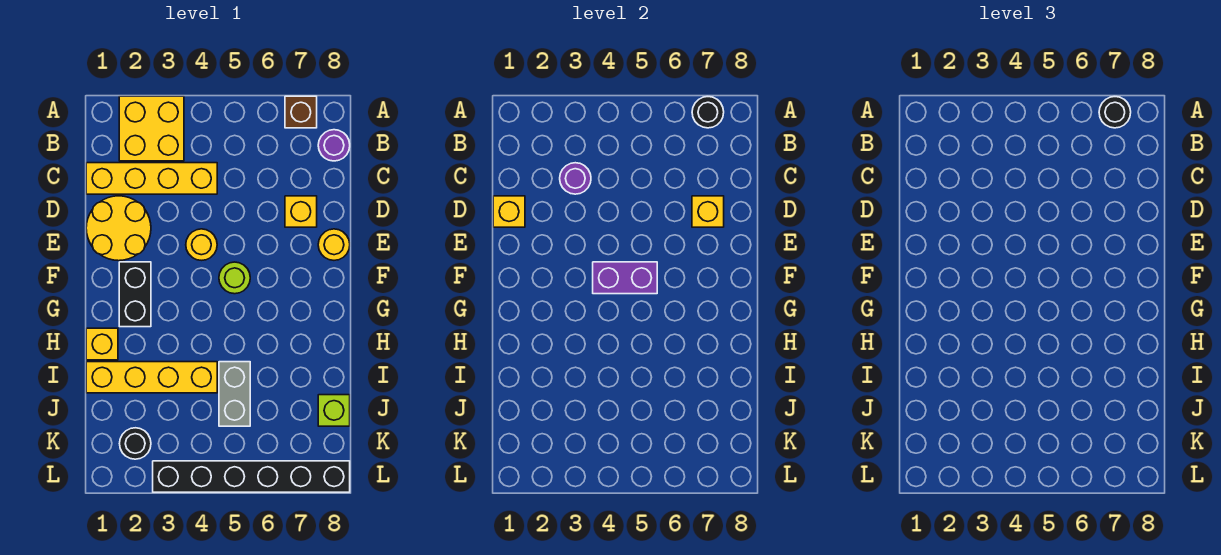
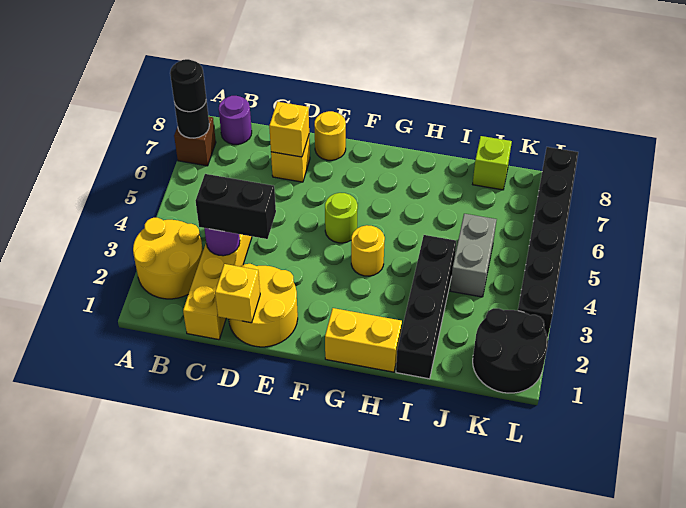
yellow 2x2 brick [119,96,184,161] -> yellow 2x2 round brick [133,218,203,299]
yellow 1x1 round brick [186,229,217,260] -> yellow 1x1 round brick moved to [351,225,385,276]
black 1x2 brick [119,262,151,327] -> black 1x2 brick moved to [196,174,276,239]
purple 1x2 brick [593,262,657,294] -> none
yellow 1x1 brick [86,328,118,360] -> yellow 1x2 brick [325,308,402,372]
yellow 1x4 brick [86,362,217,393] -> black 1x4 brick [396,235,456,379]
grey 1x2 brick [219,362,250,426] -> grey 1x2 brick turned to [450,214,497,297]
black 1x1 round brick [120,428,151,459] -> black 2x2 round brick [473,308,548,393]

